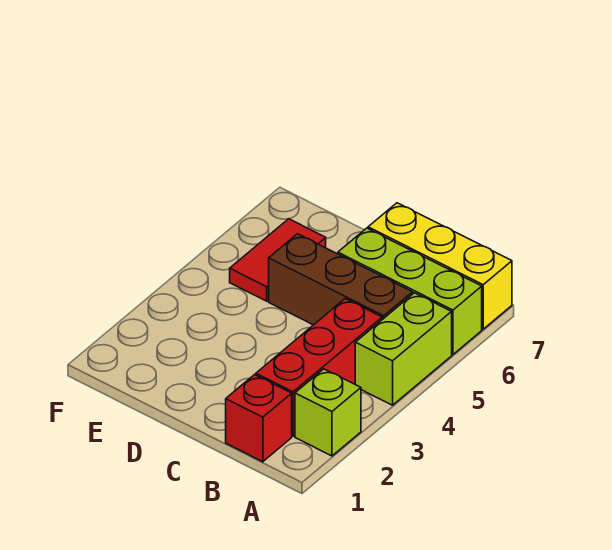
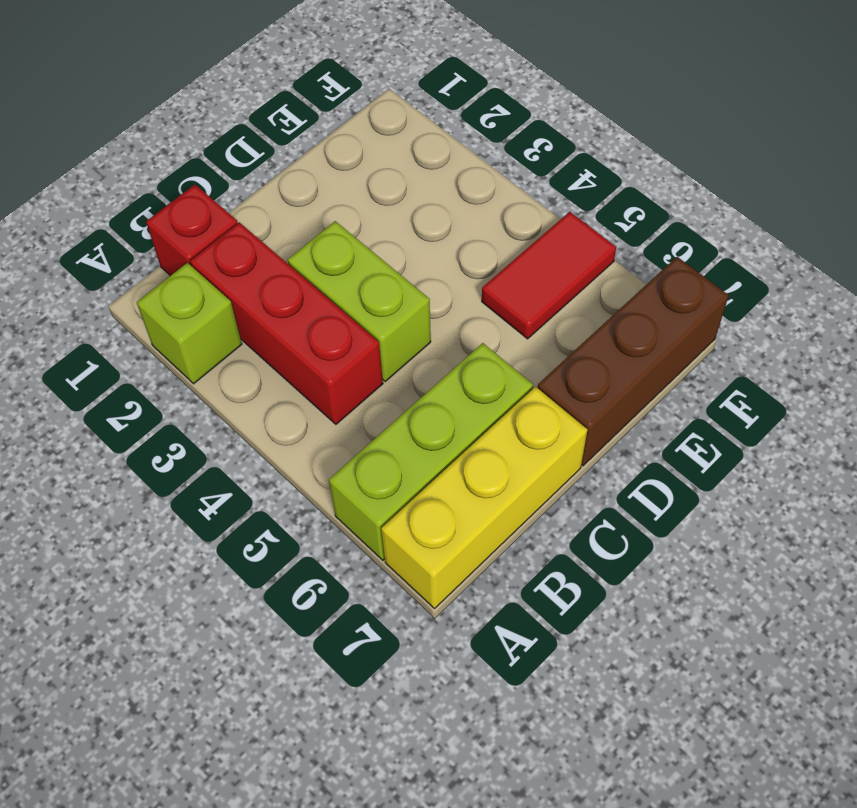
lime 1x2 brick [355,293,452,405] -> lime 1x2 brick moved to [288,221,431,381]
brown 1x3 brick [269,234,413,325] -> brown 1x3 brick moved to [538,257,729,466]
red 1x2 tile [230,219,326,301] -> red 1x2 tile turned to [482,212,616,339]

